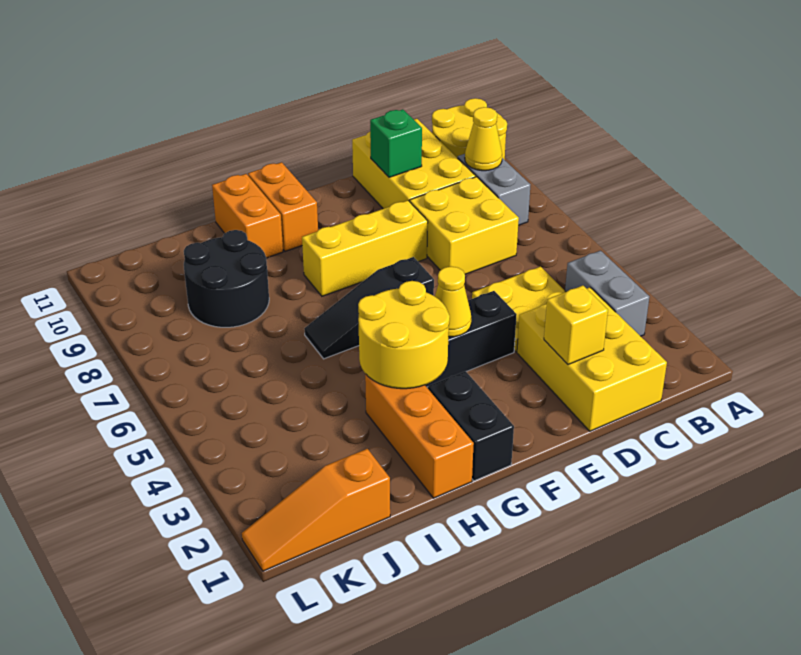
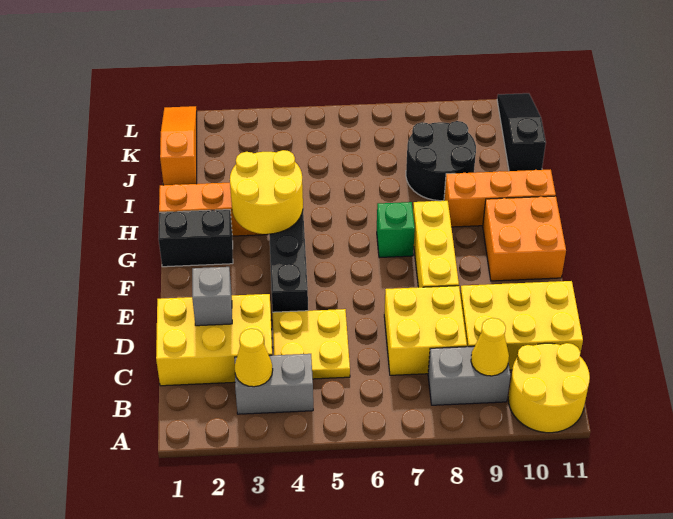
yellow 1x1 brick [544,286,608,365] -> grey 1x1 brick [192,267,232,326]
green 1x1 brick [370,109,422,177] -> green 1x1 brick moved to [377,202,415,258]
yellow 1x1 cone [435,266,471,337] -> yellow 1x1 cone moved to [235,329,273,387]
black 1x3 slope [304,257,434,359] -> black 1x3 slope moved to [497,93,546,171]
orange 1x2 brick [248,162,318,251] -> orange 2x2 brick [483,196,566,281]
orange 1x2 brick [212,174,283,258] -> orange 1x3 brick [444,169,556,227]

